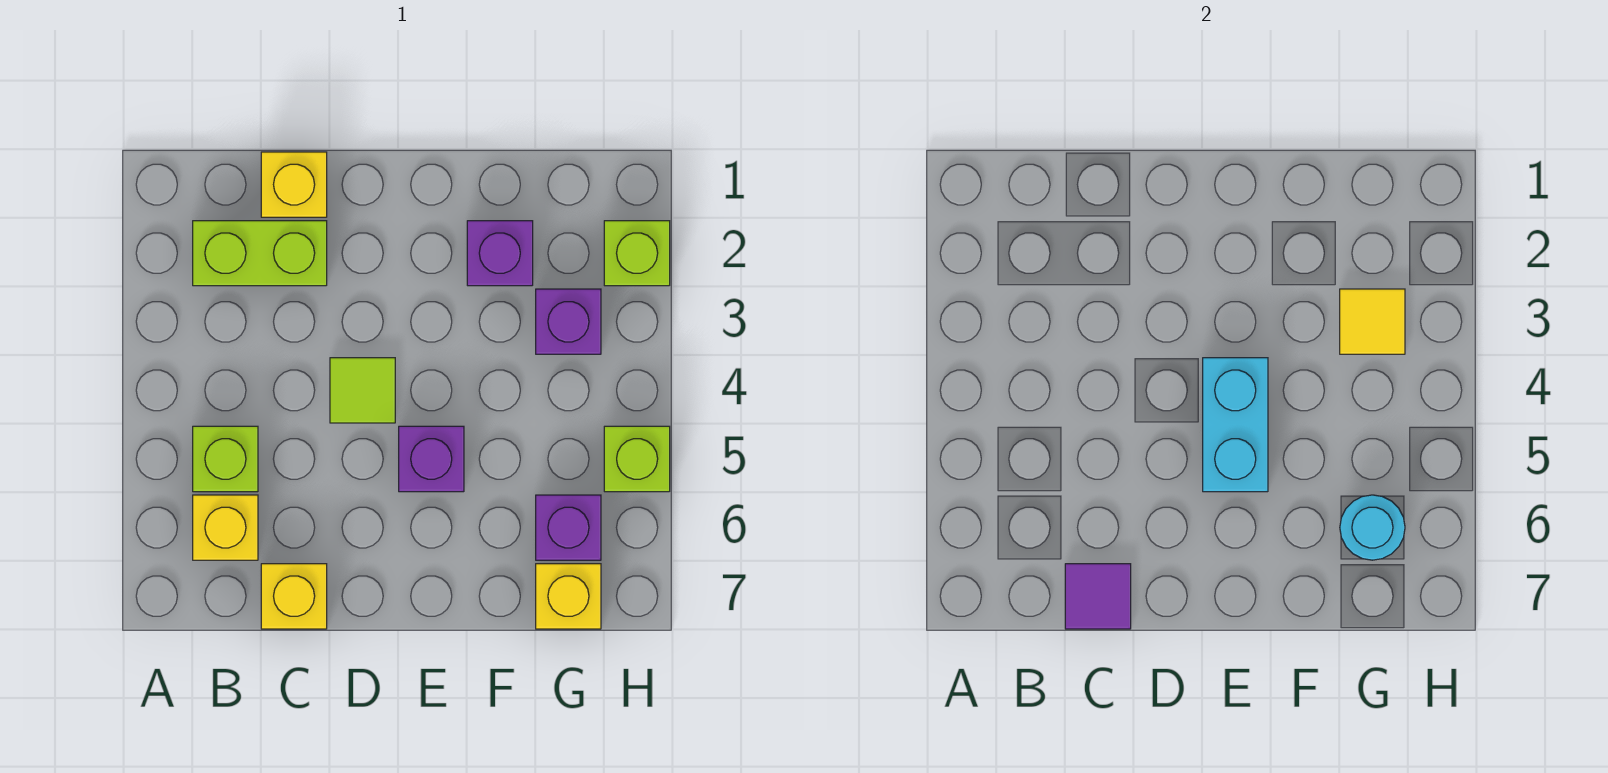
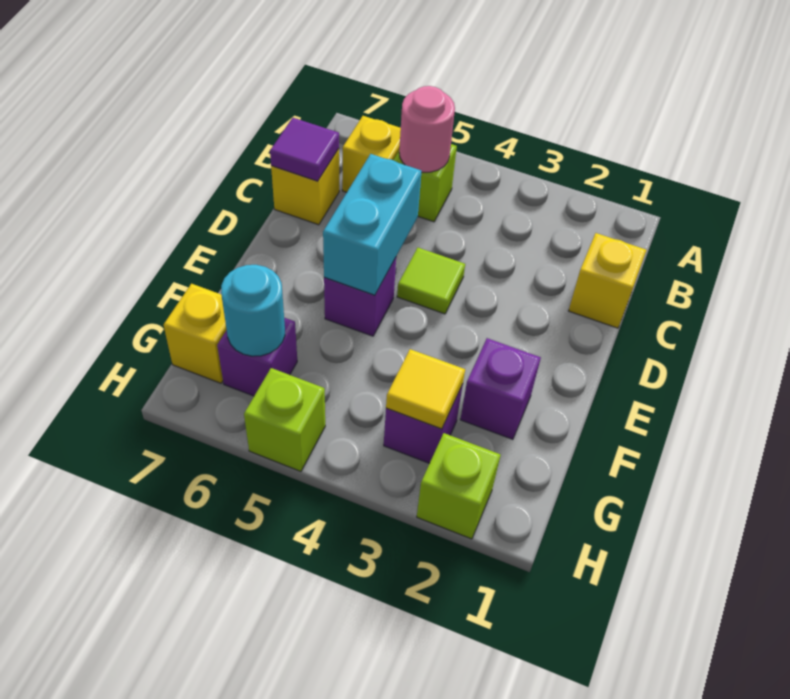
lime 1x2 brick [193,221,327,286] -> none
none -> pink 1x1 round brick [399,86,455,172]
cyan 1x2 brick [1203,358,1268,492] -> cyan 1x2 brick turned to [323,154,422,295]

